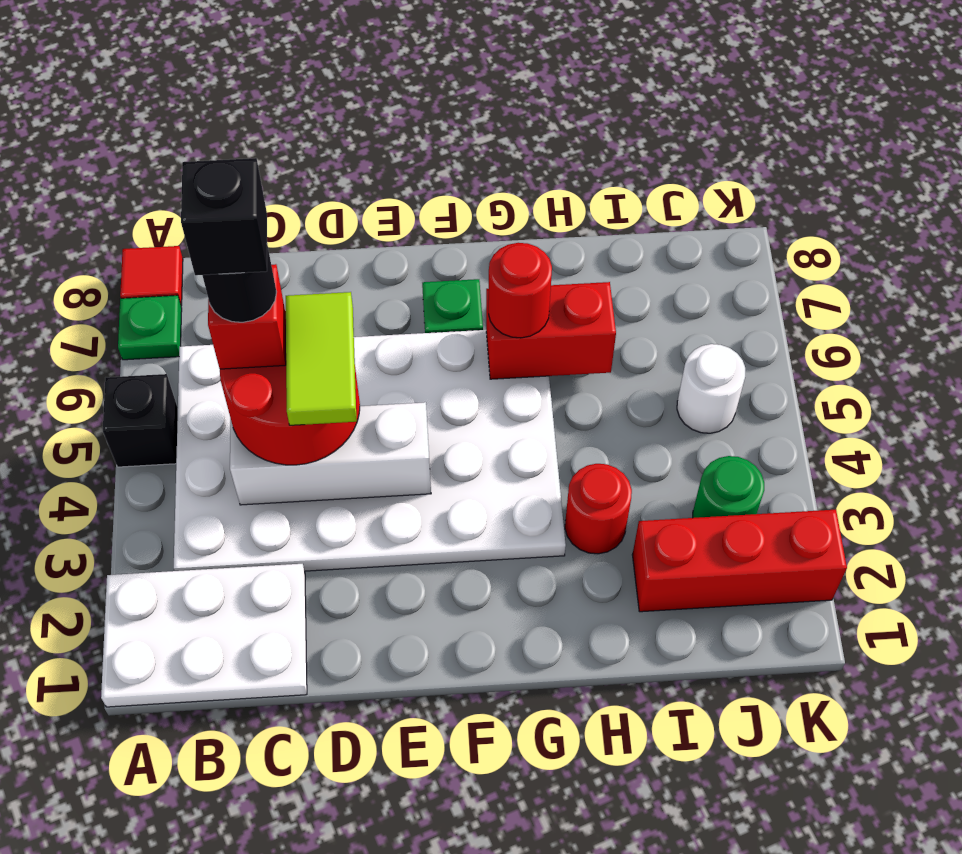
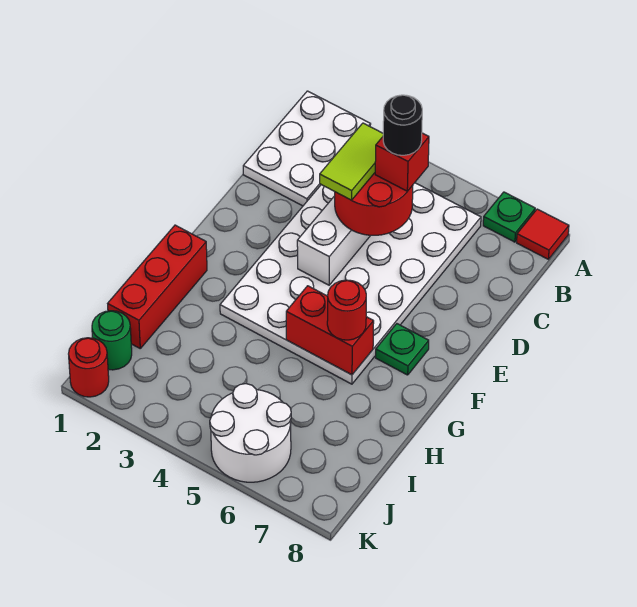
black 1x1 brick [103,374,178,467] -> none
black 1x1 brick [181,158,267,275] -> none
lime 1x2 tile [286,292,357,425] -> lime 1x2 tile turned to [320,123,383,200]
red 1x2 brick [486,282,616,379] -> red 1x2 brick turned to [286,286,374,375]
red 1x1 round brick [565,464,632,554] -> red 1x1 round brick moved to [69,338,109,397]
red 1x3 brick [632,510,847,612] -> red 1x3 brick moved to [108,225,207,348]
green 1x1 round brick [693,456,764,518] -> green 1x1 round brick moved to [92,311,132,370]
white 1x1 round brick [677,344,745,433] -> white 2x2 round brick [210,384,291,482]

